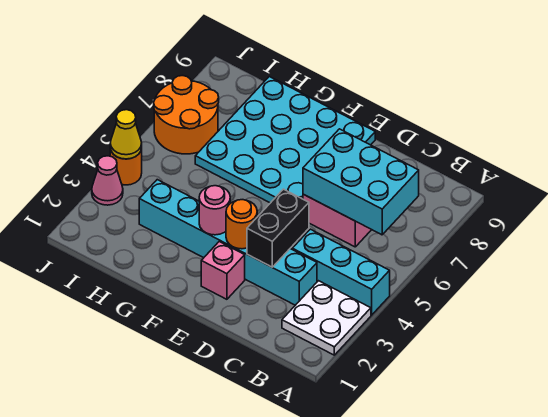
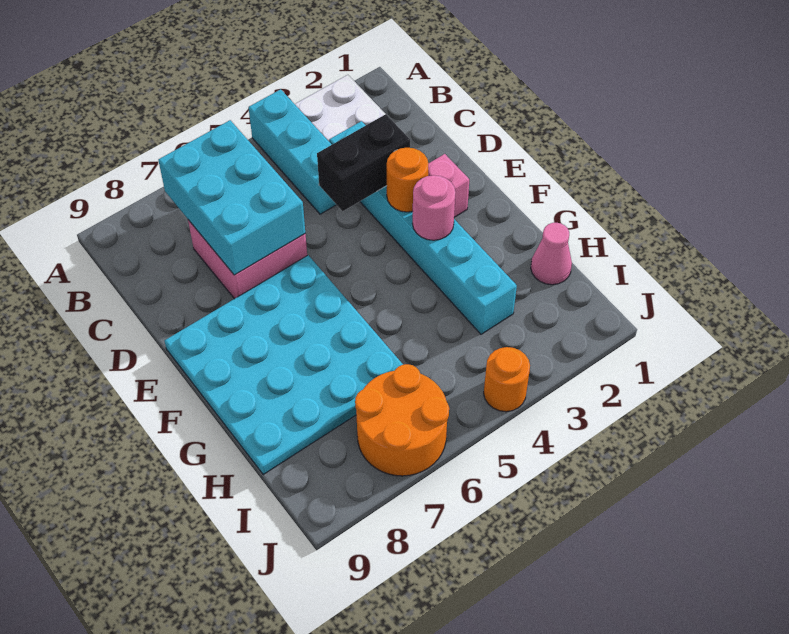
pink 1x1 cone [92,156,123,205] -> pink 1x1 cone moved to [531,223,572,285]
yellow 1x1 cone [110,110,142,159] -> none

